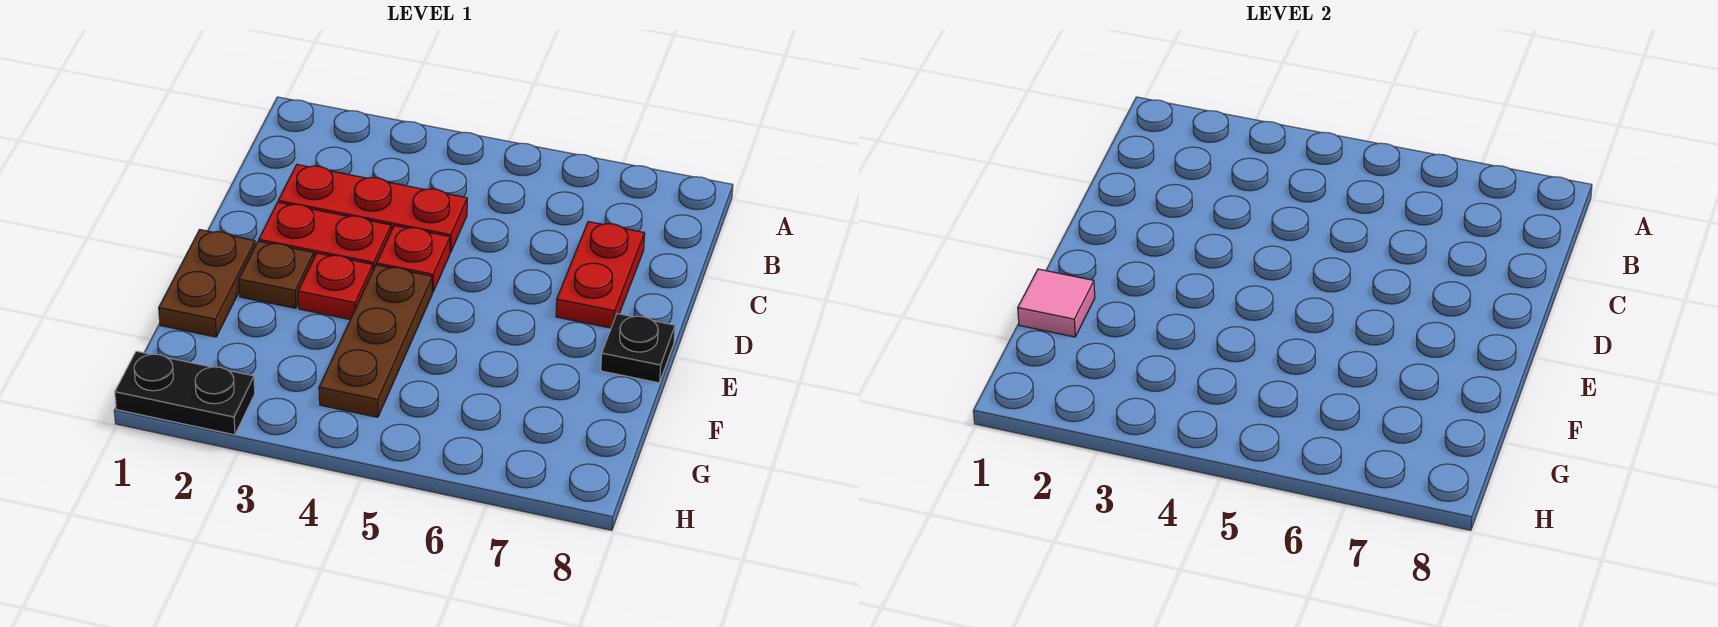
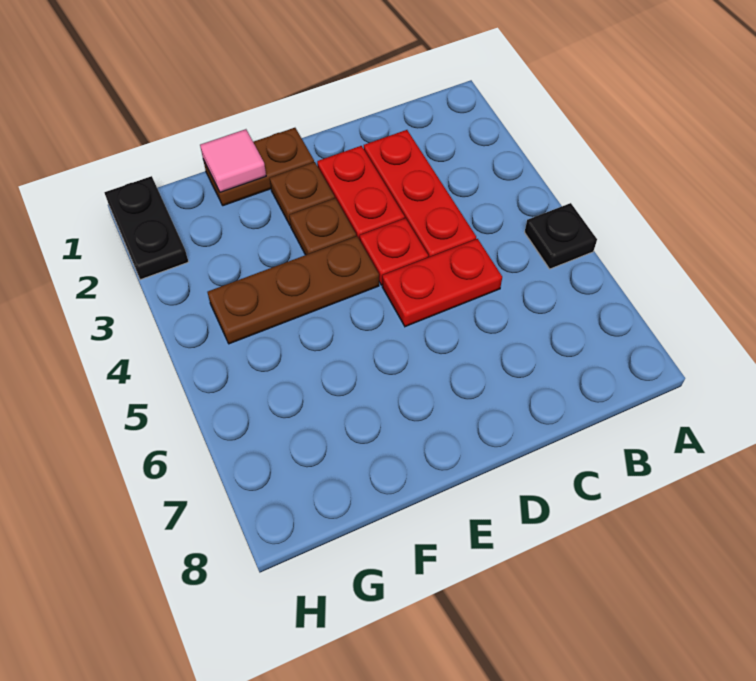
red 1x2 plate [556,222,645,328] -> red 1x2 plate moved to [382,239,502,327]
red 1x1 plate [298,253,373,319] -> brown 1x1 plate [289,198,356,255]
black 1x1 plate [601,314,675,383] -> black 1x1 plate moved to [525,203,597,269]

